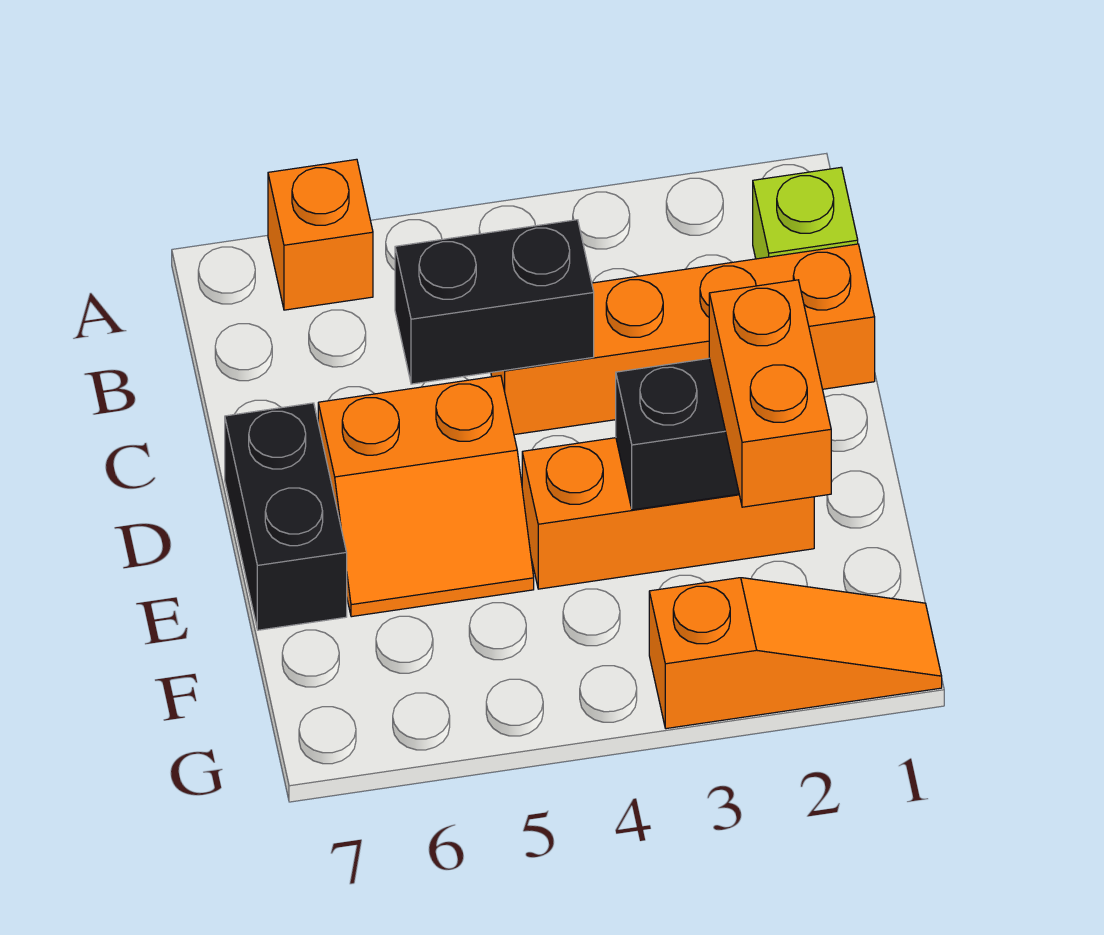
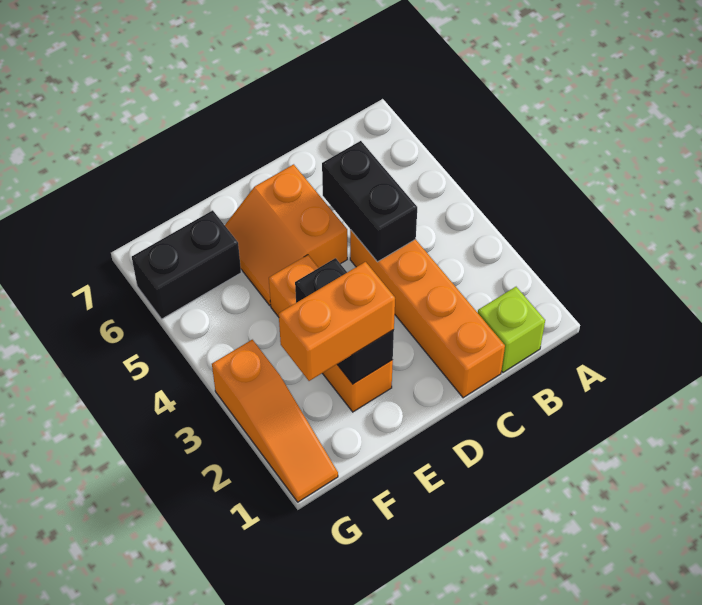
orange 1x1 brick [268,159,373,310] -> none
black 1x2 brick [225,403,347,630] -> black 1x2 brick moved to [132,210,241,319]

